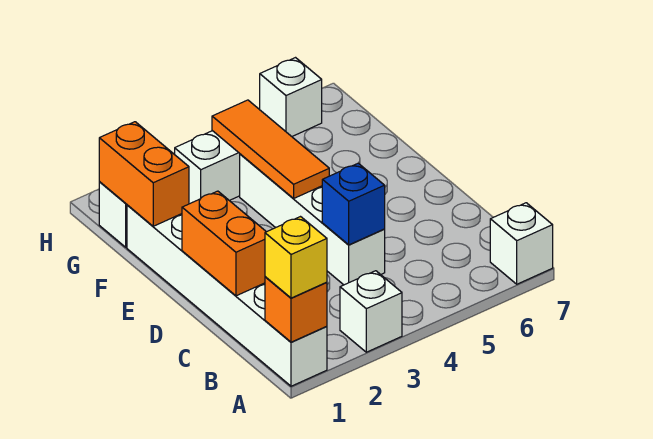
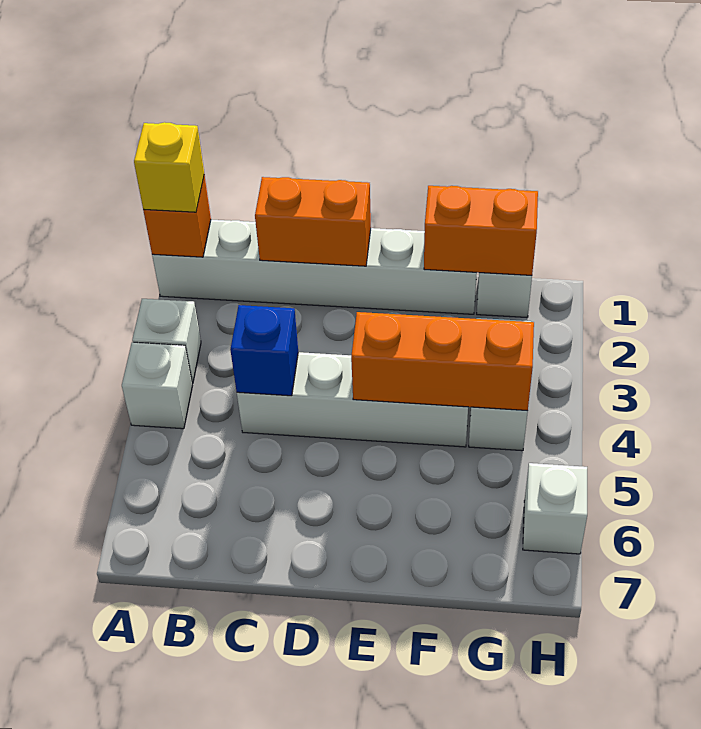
white 1x1 brick [490,203,553,284] -> white 1x1 brick moved to [122,342,192,429]
orange 1x3 tile [212,100,329,199] -> orange 1x3 brick [351,312,534,411]

